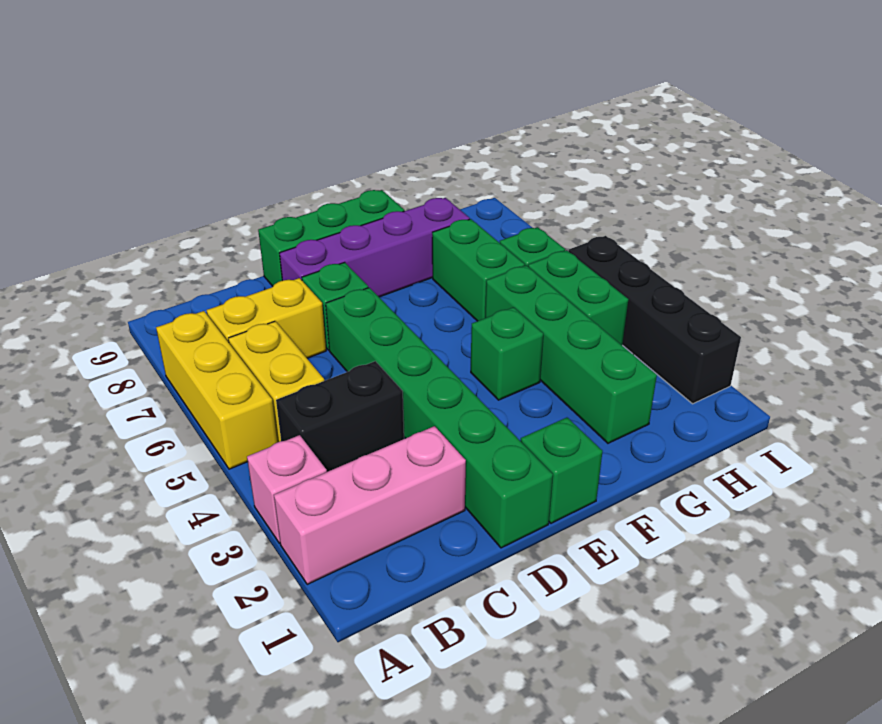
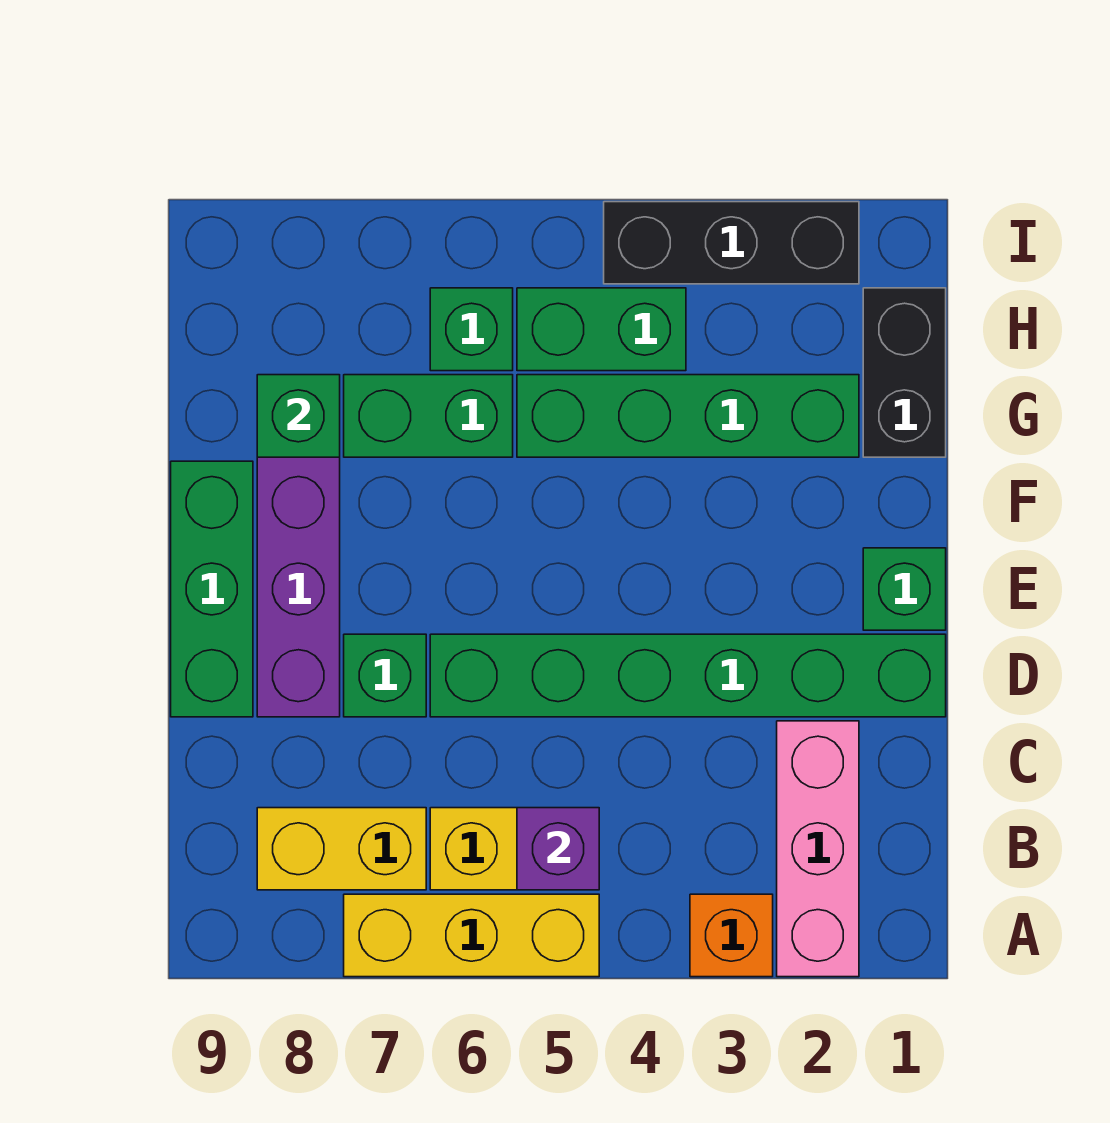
pink 1x1 brick [247,435,327,543] -> orange 1x1 brick [690,894,773,977]
black 1x2 brick [276,361,404,472] -> black 1x2 brick moved to [863,288,946,457]
none -> purple 1x1 brick [517,808,599,890]
yellow 1x2 brick [207,278,326,358] -> yellow 1x2 brick turned to [257,808,426,890]
green 1x1 brick [471,307,543,400] -> green 1x1 brick moved to [257,375,340,457]
black 1x4 brick [568,236,741,404] -> black 1x3 brick [604,202,859,284]

